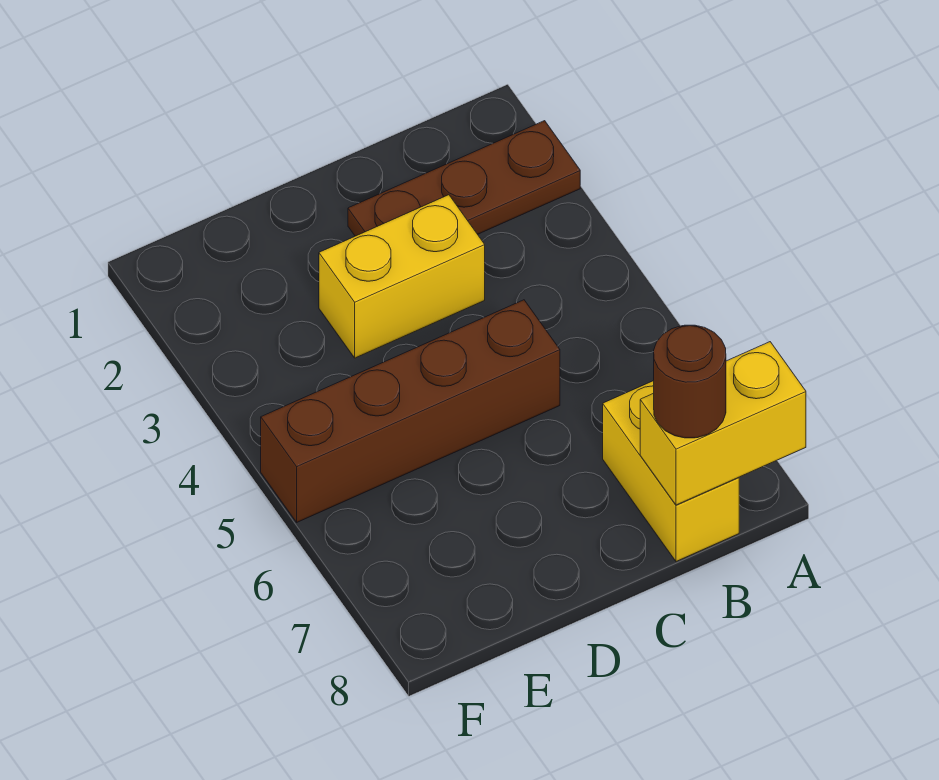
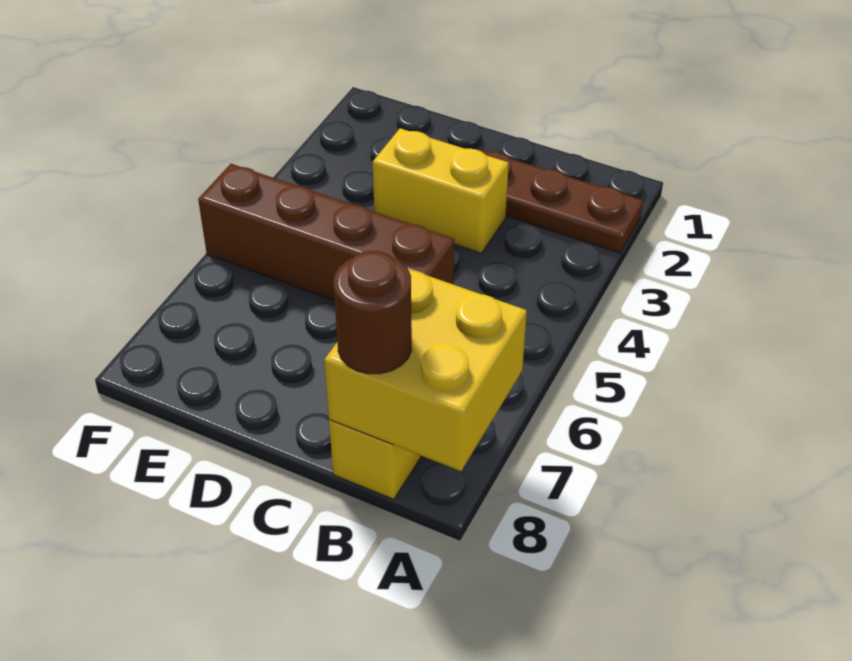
yellow 1x2 brick [640,342,806,505] -> yellow 2x2 brick [324,269,527,471]

